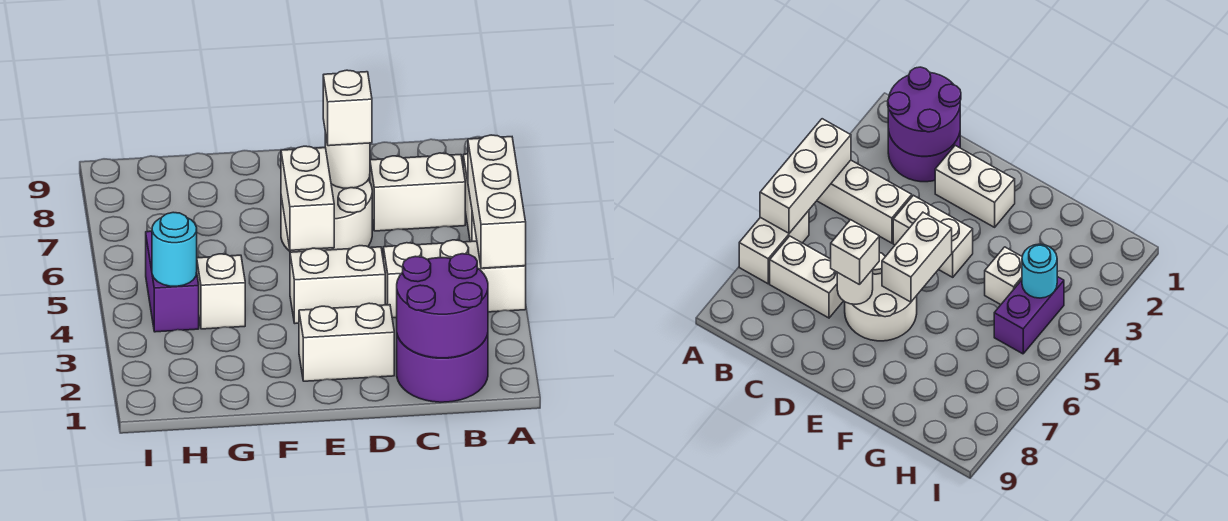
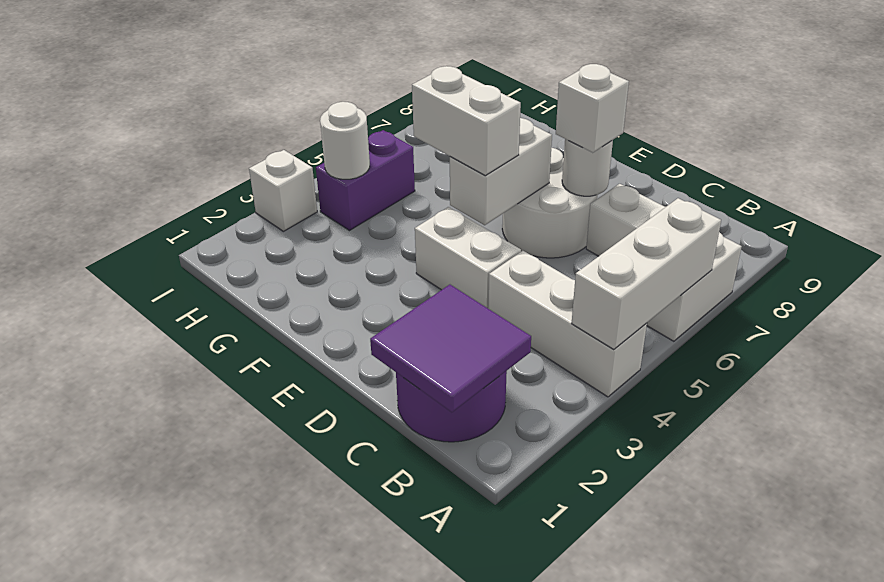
purple 2x2 round brick [397,254,488,358] -> purple 2x2 tile [370,285,531,412]
white 1x2 brick [299,303,394,381] -> white 1x2 brick moved to [412,66,521,176]
white 1x1 brick [197,254,245,329] -> white 1x1 brick moved to [249,150,317,231]
cyan 1x1 round brick [152,212,197,286] -> white 1x1 round brick [320,102,370,179]

